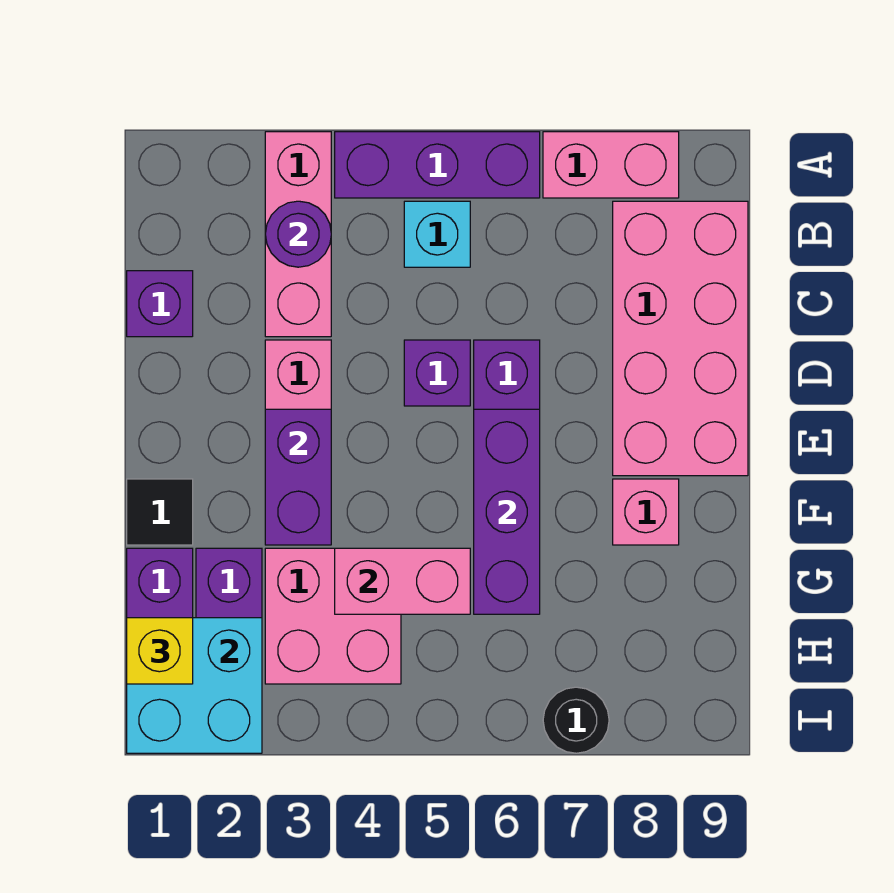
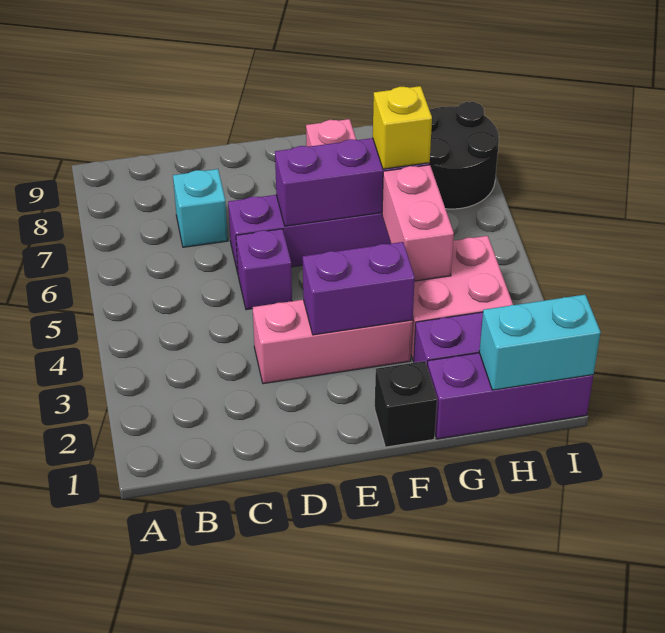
pink 1x3 brick [265,132,331,337] -> none
purple 1x3 brick [335,132,540,198] -> none
pink 1x2 brick [543,132,679,198] -> none
purple 1x1 round brick [265,201,331,267] -> none
cyan 1x1 brick [404,201,470,267] -> cyan 1x1 brick moved to [173,169,228,247]
pink 2x4 brick [613,201,748,476] -> none
purple 1x1 brick [127,271,193,337] -> none
black 1x1 tile [127,479,193,545] -> black 1x1 brick [375,361,437,447]
cyan 2x2 brick [127,618,262,753] -> cyan 1x2 brick [479,295,601,390]
yellow 1x1 brick [127,618,193,684] -> yellow 1x1 brick moved to [373,86,432,169]
black 1x1 round brick [543,687,609,753] -> black 2x2 round brick [429,102,499,209]

